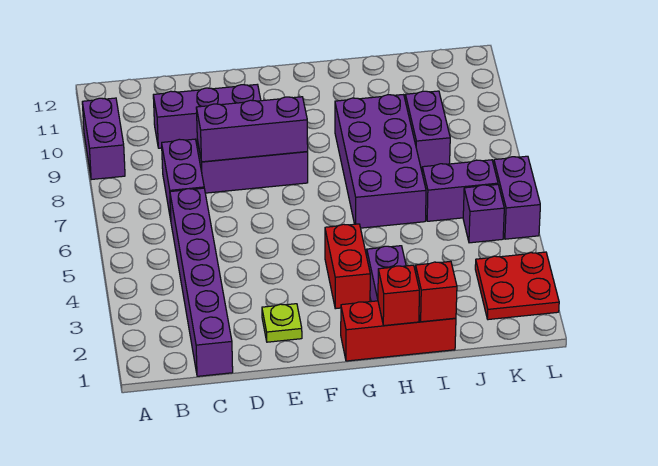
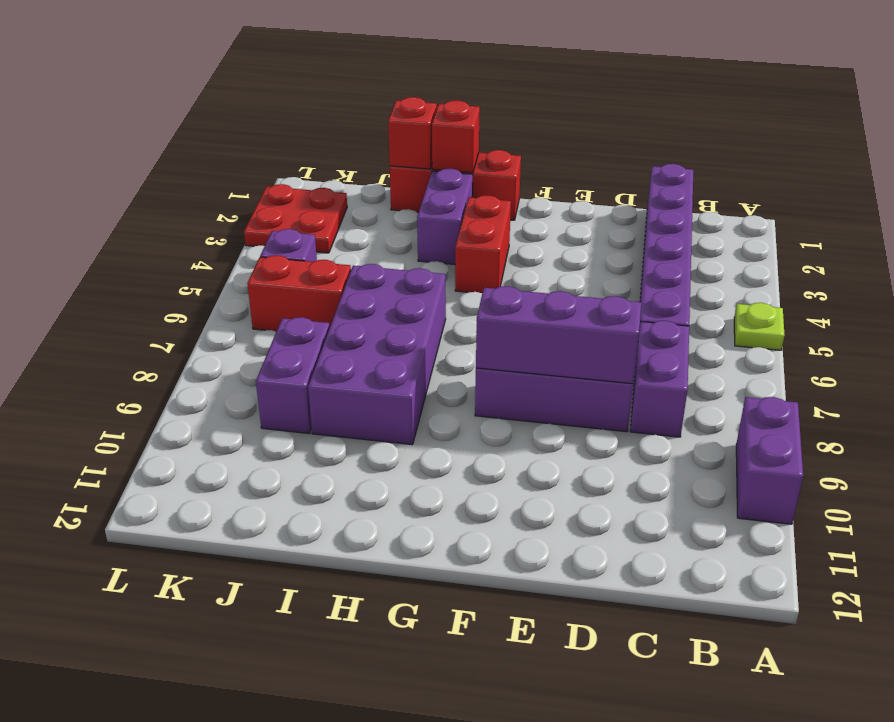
purple 1x3 brick [153,85,261,148] -> none
lime 1x1 plate [262,304,302,342] -> lime 1x1 plate moved to [734,303,785,350]
purple 1x2 brick [422,160,498,221] -> red 1x2 brick [247,255,351,331]
purple 1x2 brick [494,156,540,239] -> none

